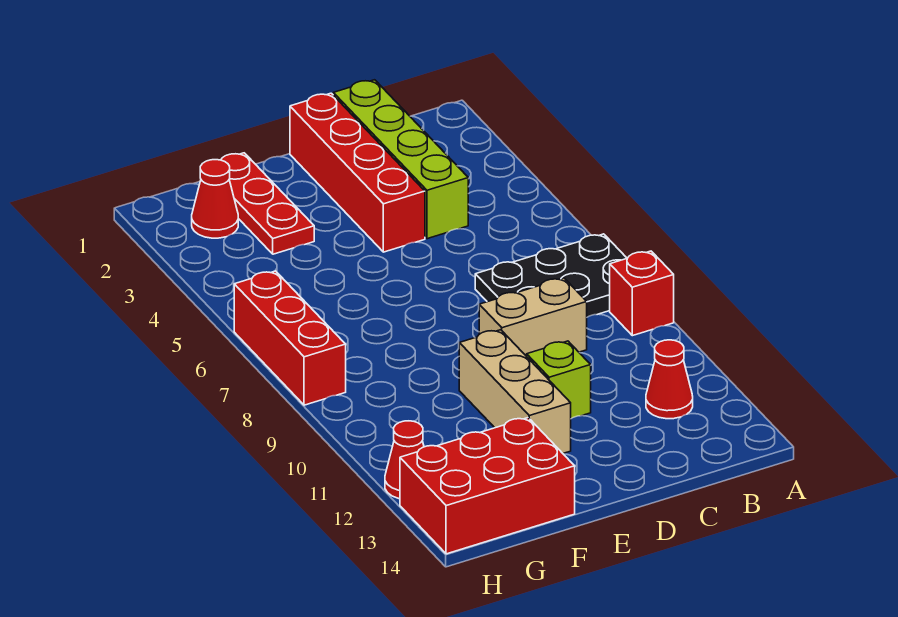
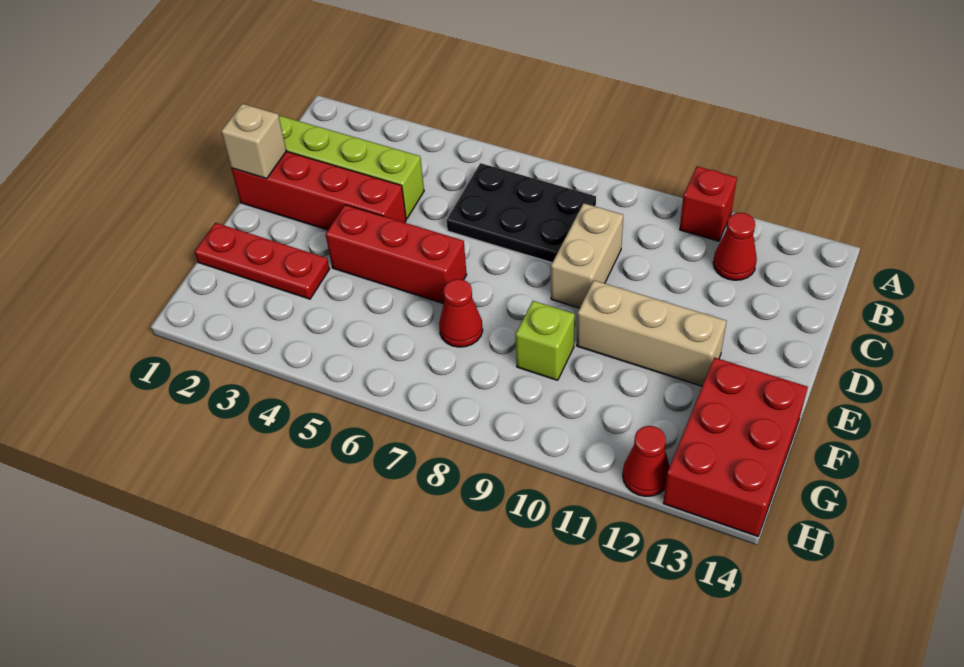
black 2x3 plate [475,234,627,317] -> black 2x3 plate turned to [447,163,596,263]
red 1x1 brick [610,251,674,336] -> red 1x1 brick moved to [680,166,737,241]
none -> tan 1x1 brick [221,104,286,179]
lime 1x1 brick [527,341,591,419] -> lime 1x1 brick moved to [515,301,575,380]
red 1x1 cone [192,160,238,238] -> red 1x1 cone moved to [439,279,483,347]
red 1x3 brick [234,271,346,405] -> red 1x3 brick moved to [326,205,467,304]

